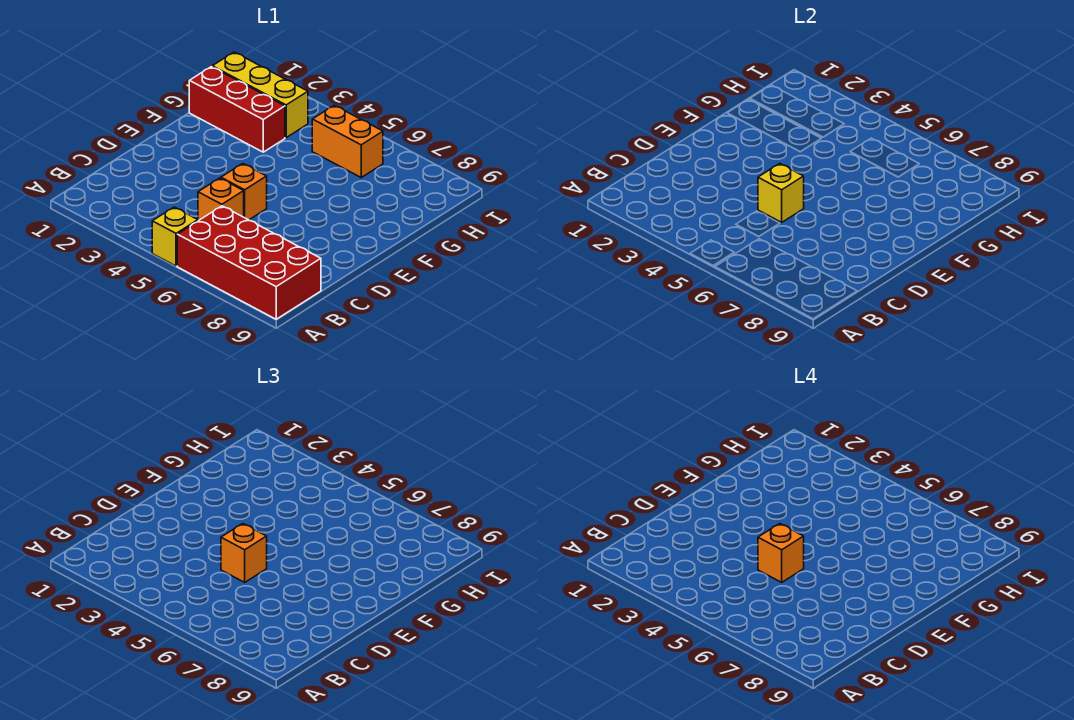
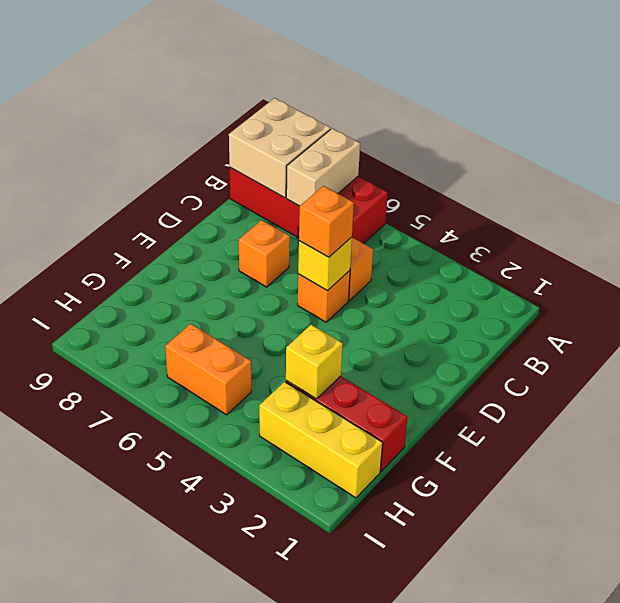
yellow 1x1 brick [152,207,198,266] -> yellow 1x1 brick moved to [286,325,343,399]
none -> tan 1x2 brick [286,129,360,206]
none -> tan 2x2 brick [229,98,331,198]
orange 1x1 brick [758,524,804,582] -> orange 1x1 brick moved to [239,220,290,287]

